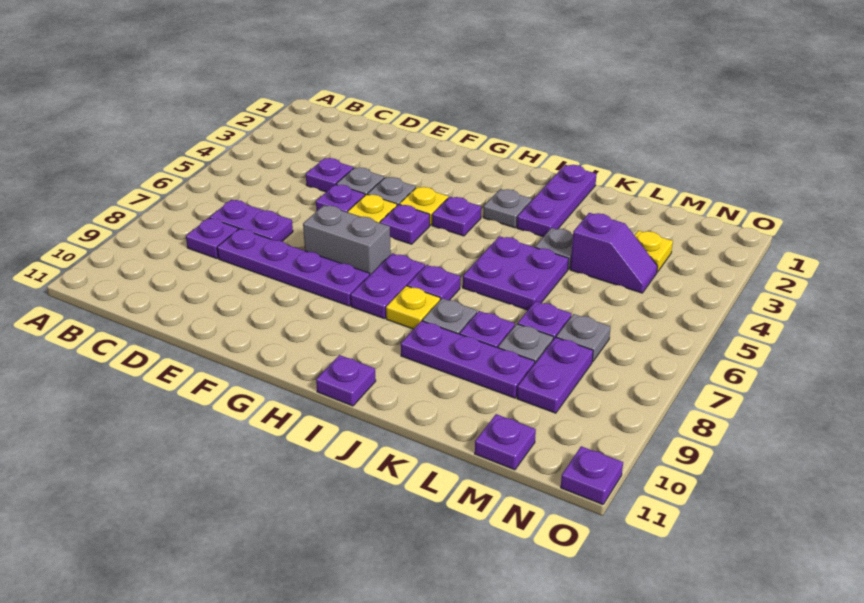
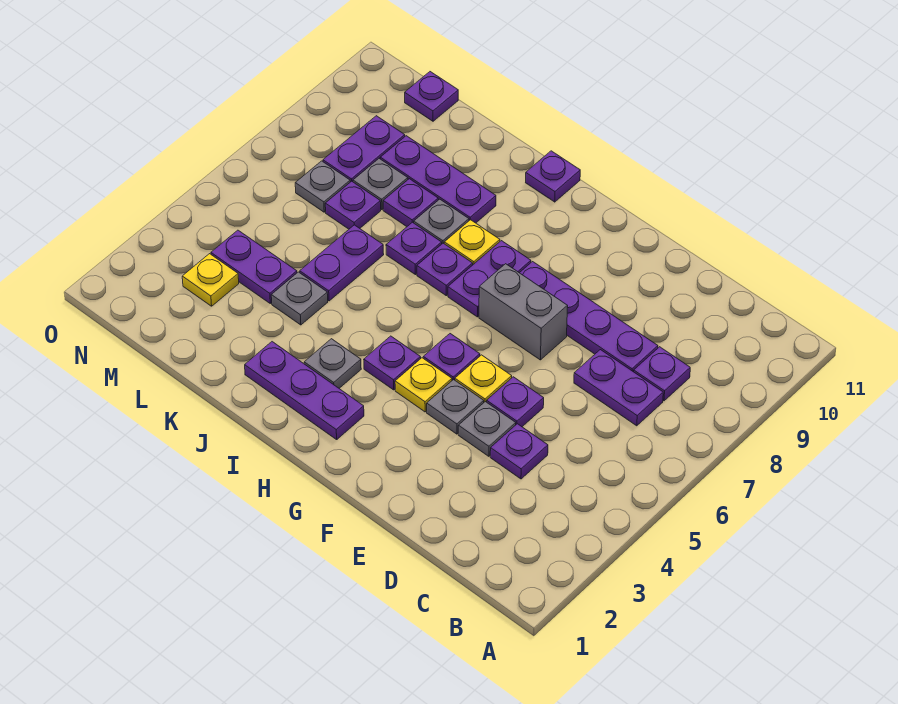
purple 1x3 plate [517,165,597,237] -> purple 1x3 plate turned to [245,342,364,440]
purple 2x2 plate [463,236,569,310] -> purple 1x2 plate [300,225,384,301]
purple 1x2 slope [570,213,658,293] -> purple 1x2 plate [211,230,297,303]
purple 1x1 plate [561,446,623,504] -> purple 1x1 plate moved to [386,222,442,275]

